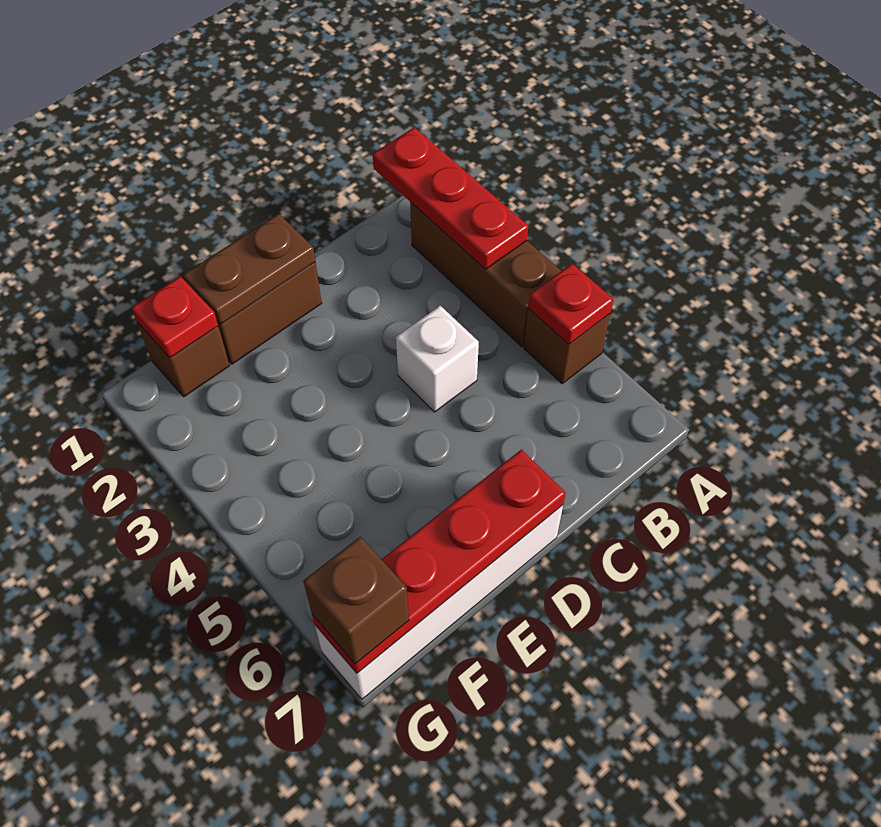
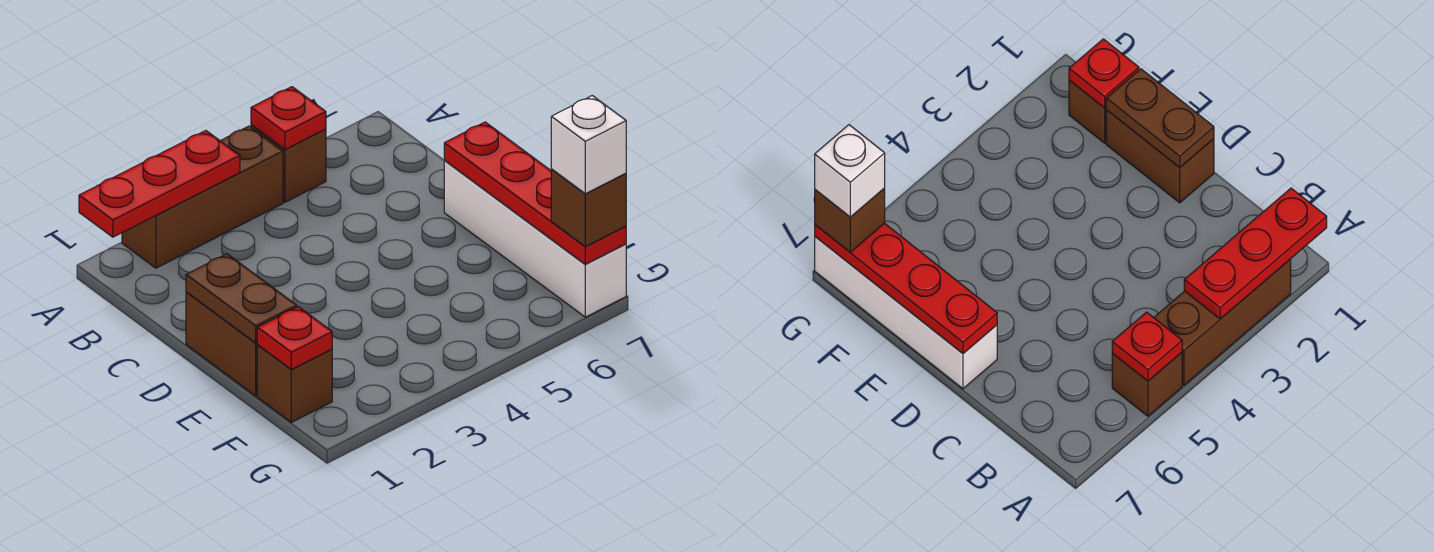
white 1x1 brick [396,306,479,412] -> white 1x1 brick moved to [551,96,626,194]

